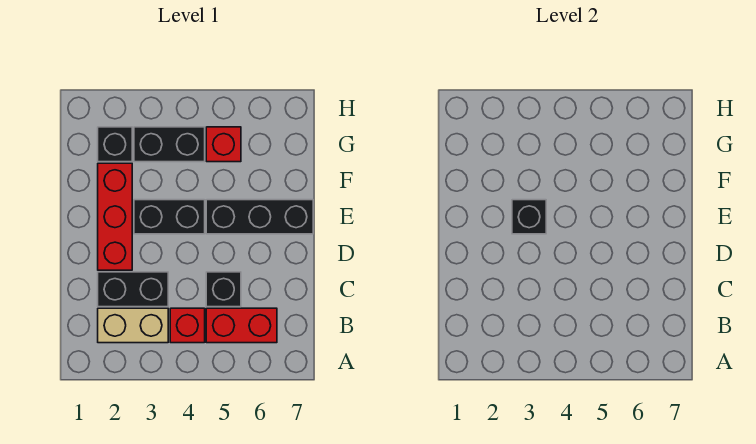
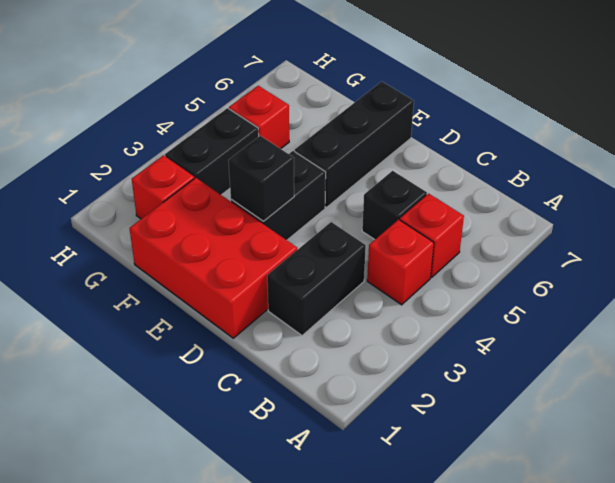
tan 1x2 brick [98,308,168,343] -> none
red 1x2 brick [206,308,277,343] -> red 1x1 brick [400,194,464,277]
red 1x3 brick [98,163,132,270] -> red 2x3 brick [129,178,297,338]
black 1x1 brick [98,127,132,162] -> red 1x1 brick [132,155,194,219]

